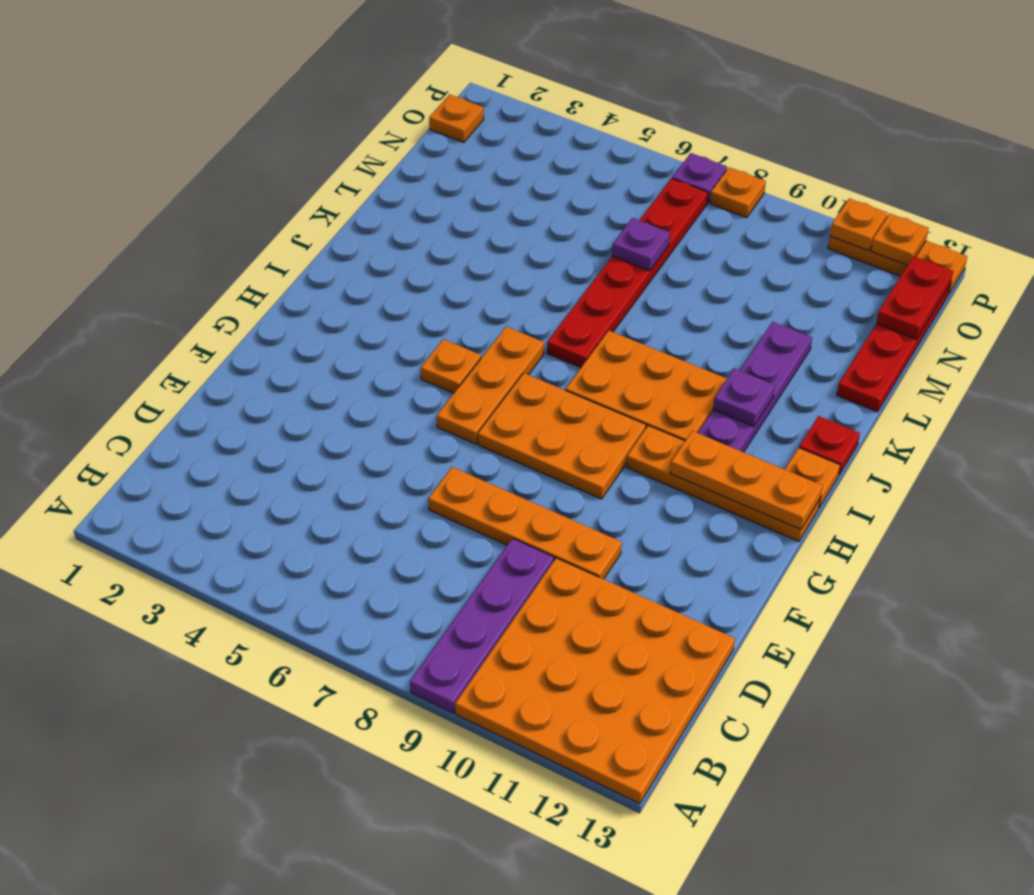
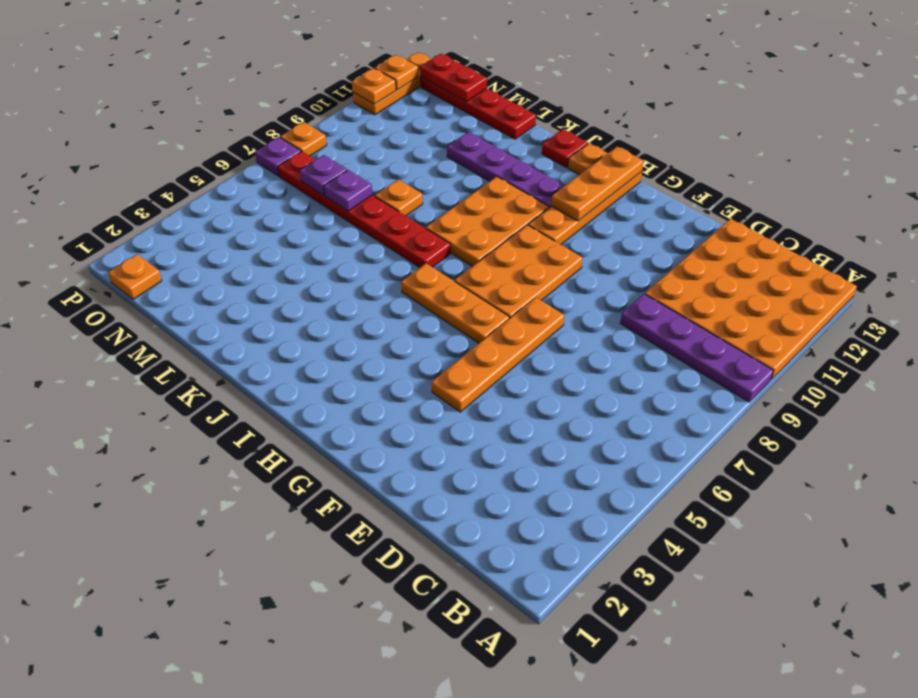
orange 1x4 plate [428,467,622,579] -> orange 1x4 plate moved to [432,298,564,412]
orange 1x1 plate [421,339,481,393] -> orange 1x1 plate moved to [375,179,423,216]
purple 1x1 plate [713,368,775,427] -> purple 1x1 plate moved to [300,155,347,195]

